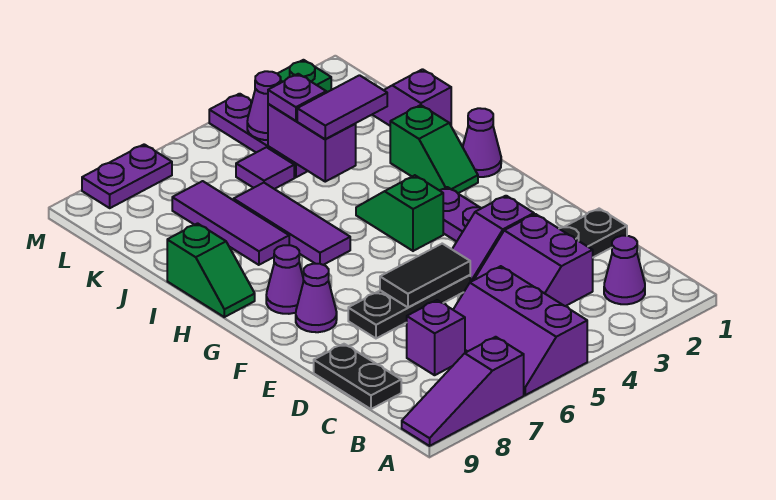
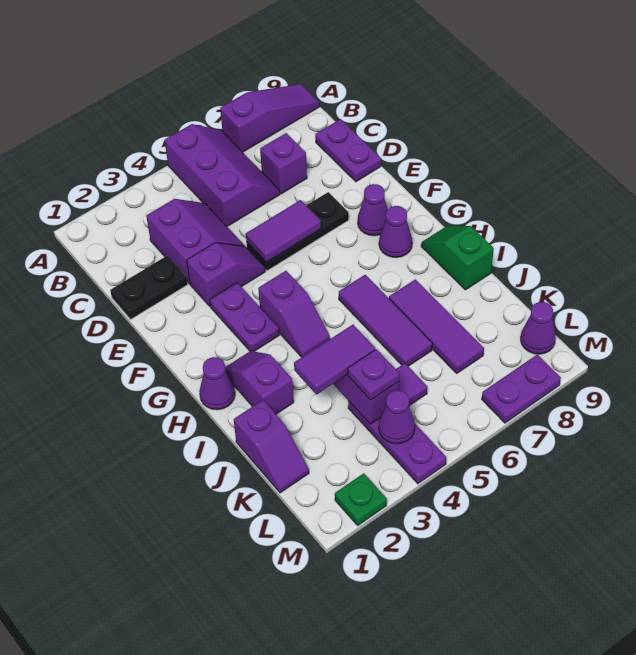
purple 1x1 cone [604,236,645,304] -> purple 1x1 cone moved to [521,302,556,354]
black 1x2 plate [314,344,401,409] -> purple 1x2 plate [315,119,381,182]
black 1x2 tile [380,244,470,308] -> purple 1x2 tile [246,200,321,262]
green 1x2 slope [356,175,443,251] -> purple 1x2 slope [258,271,330,357]
green 1x2 slope [390,105,478,193] -> purple 1x2 slope [225,351,294,414]

